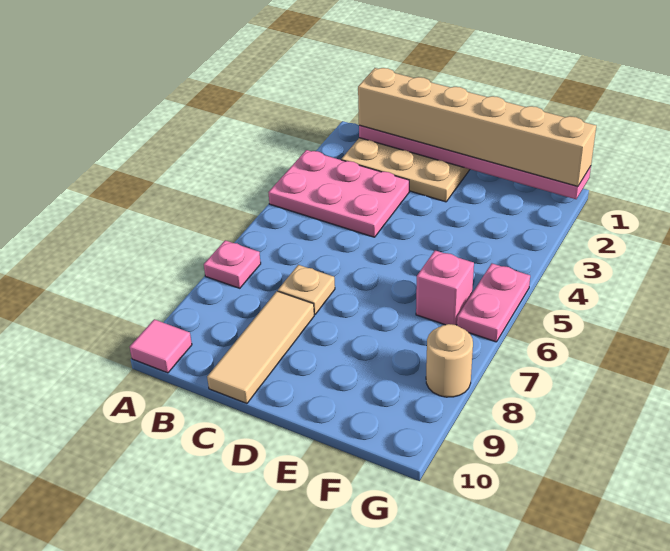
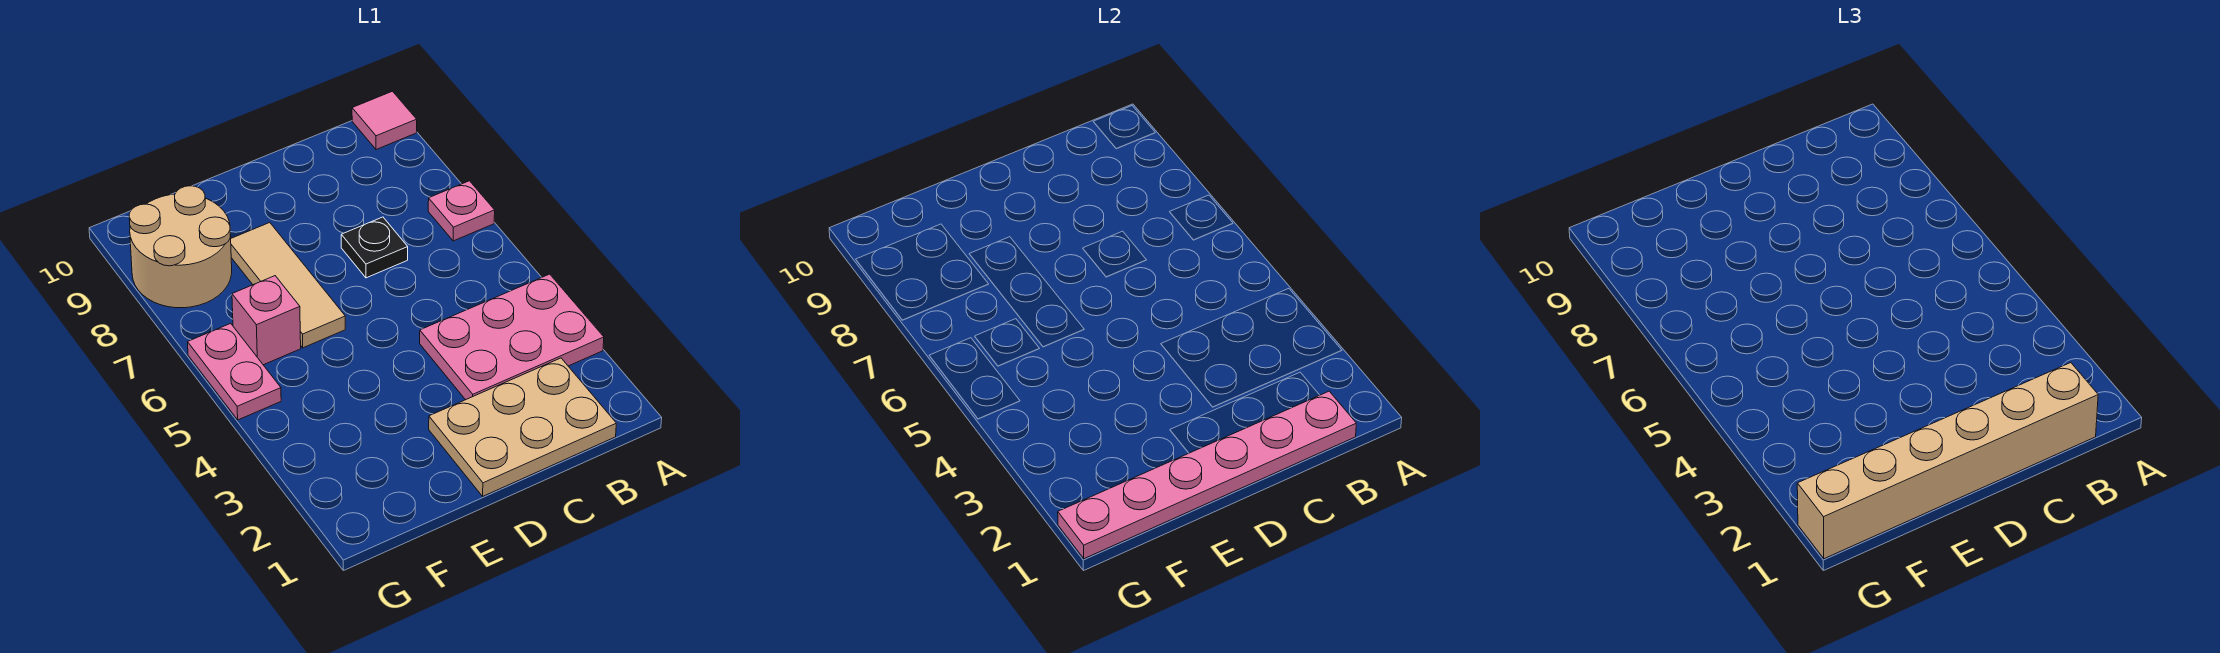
tan 1x1 plate [278,265,335,315] -> black 1x1 plate [341,217,408,278]
tan 1x3 tile [207,291,314,404] -> tan 1x3 tile moved to [231,223,345,348]
tan 1x1 round brick [426,324,473,397] -> tan 2x2 round brick [129,186,232,308]

